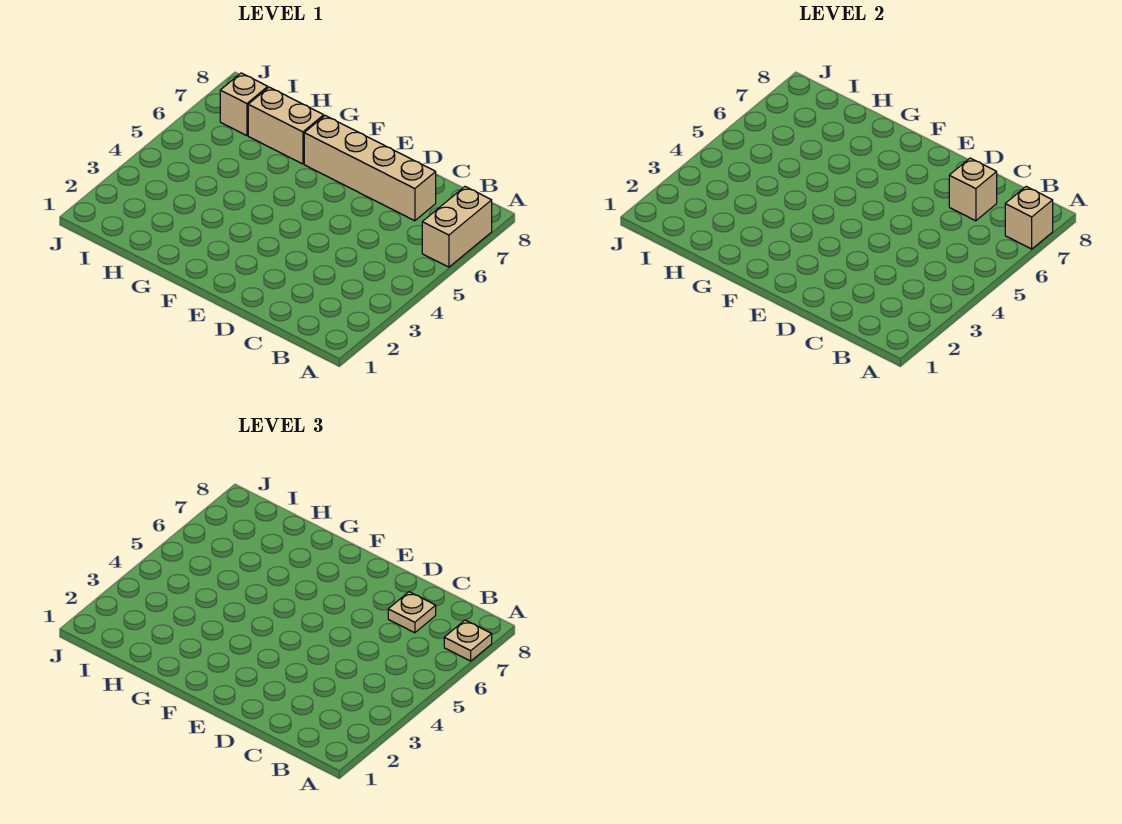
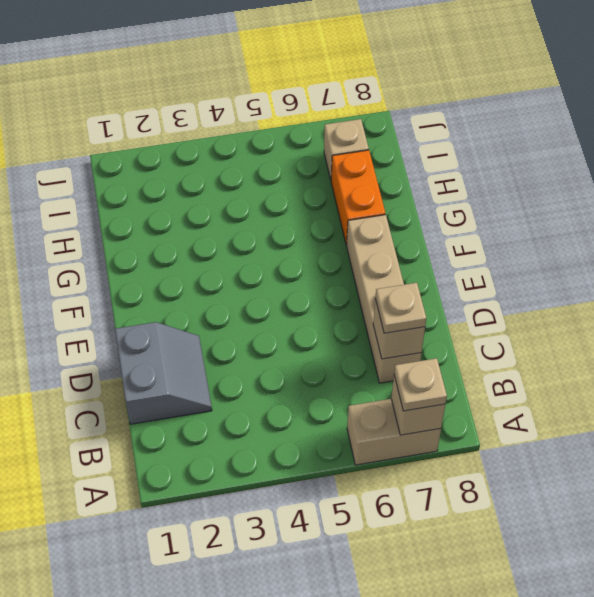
none -> grey 2x2 slope [115,322,212,424]
tan 1x2 brick [248,87,324,164] -> orange 1x2 brick [331,150,385,245]

